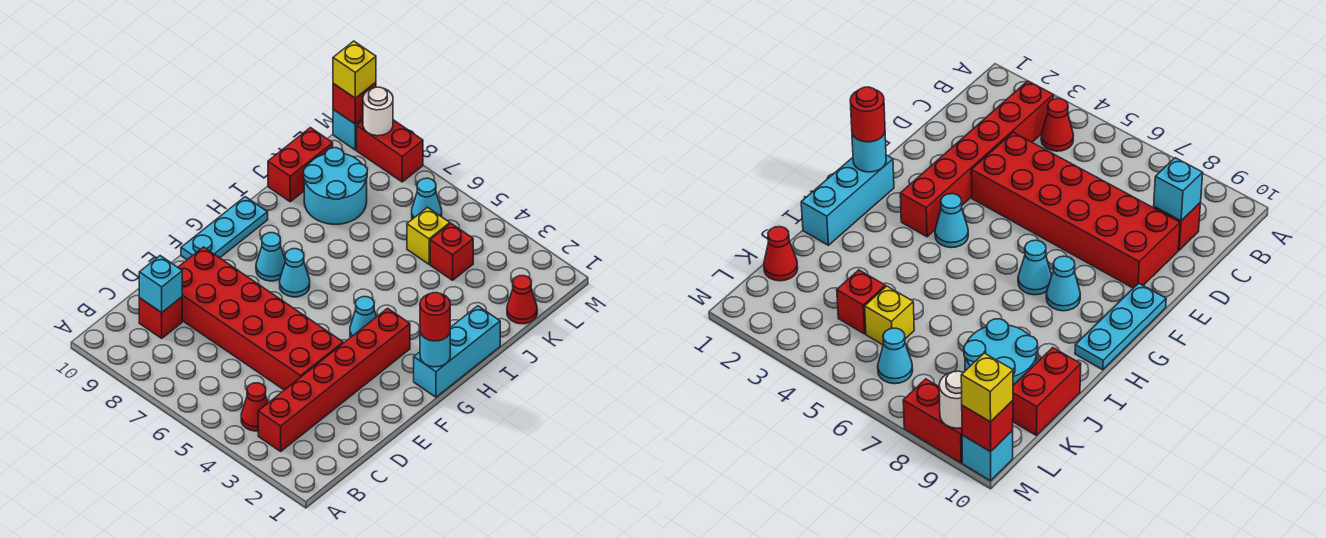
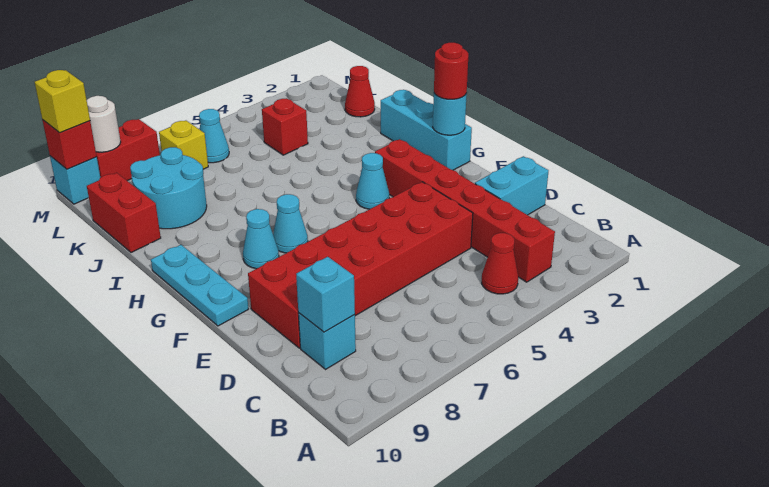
red 1x1 brick [139,297,182,338] -> cyan 1x1 brick [298,313,356,369]
none -> cyan 1x2 brick [475,156,548,215]
yellow 1x1 brick [407,208,450,264] -> yellow 1x1 brick moved to [159,121,208,169]

